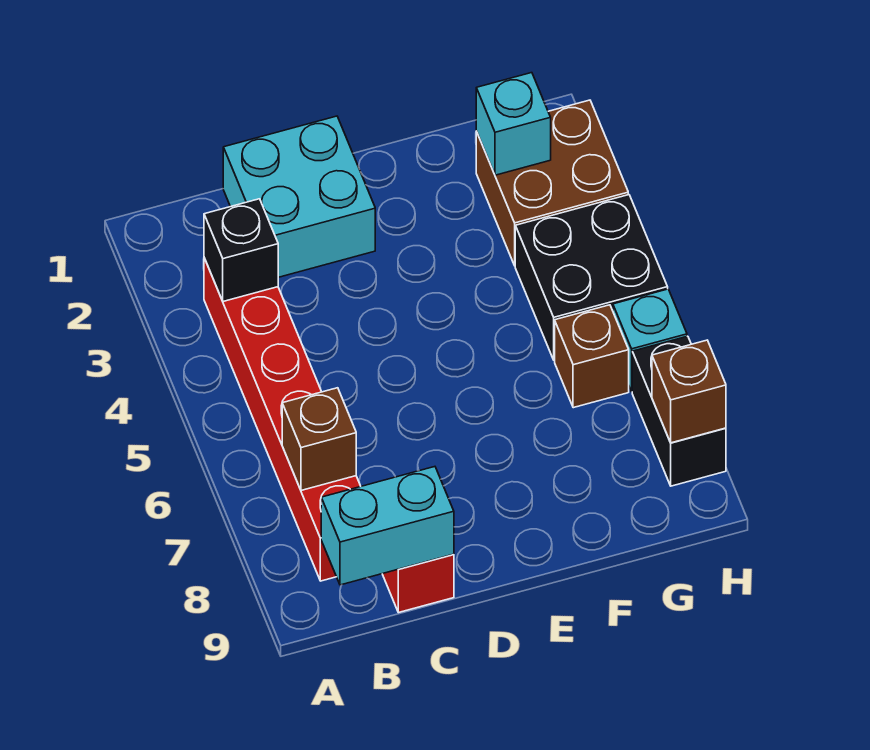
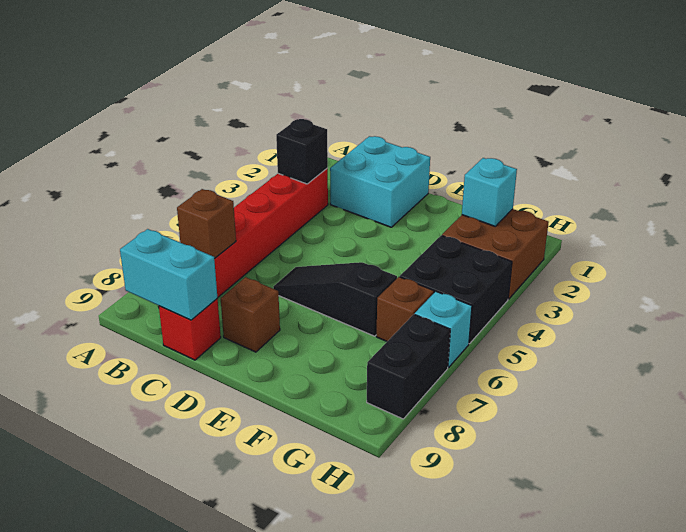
none -> black 1x3 slope [273,262,397,336]
brown 1x1 brick [652,340,726,443] -> brown 1x1 brick moved to [221,277,280,352]

